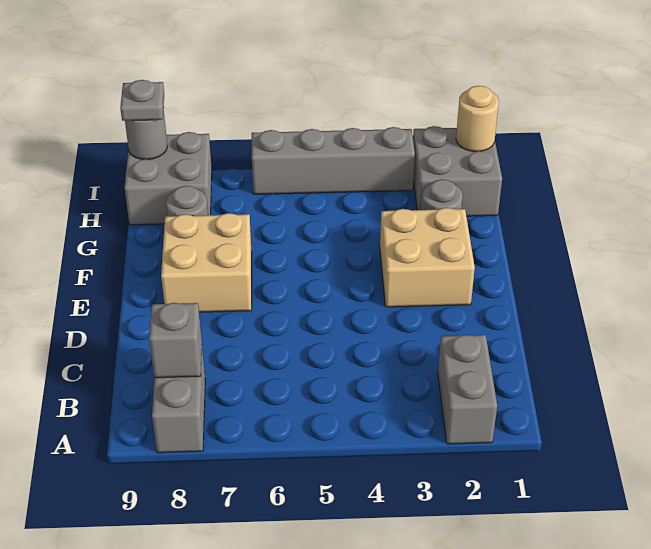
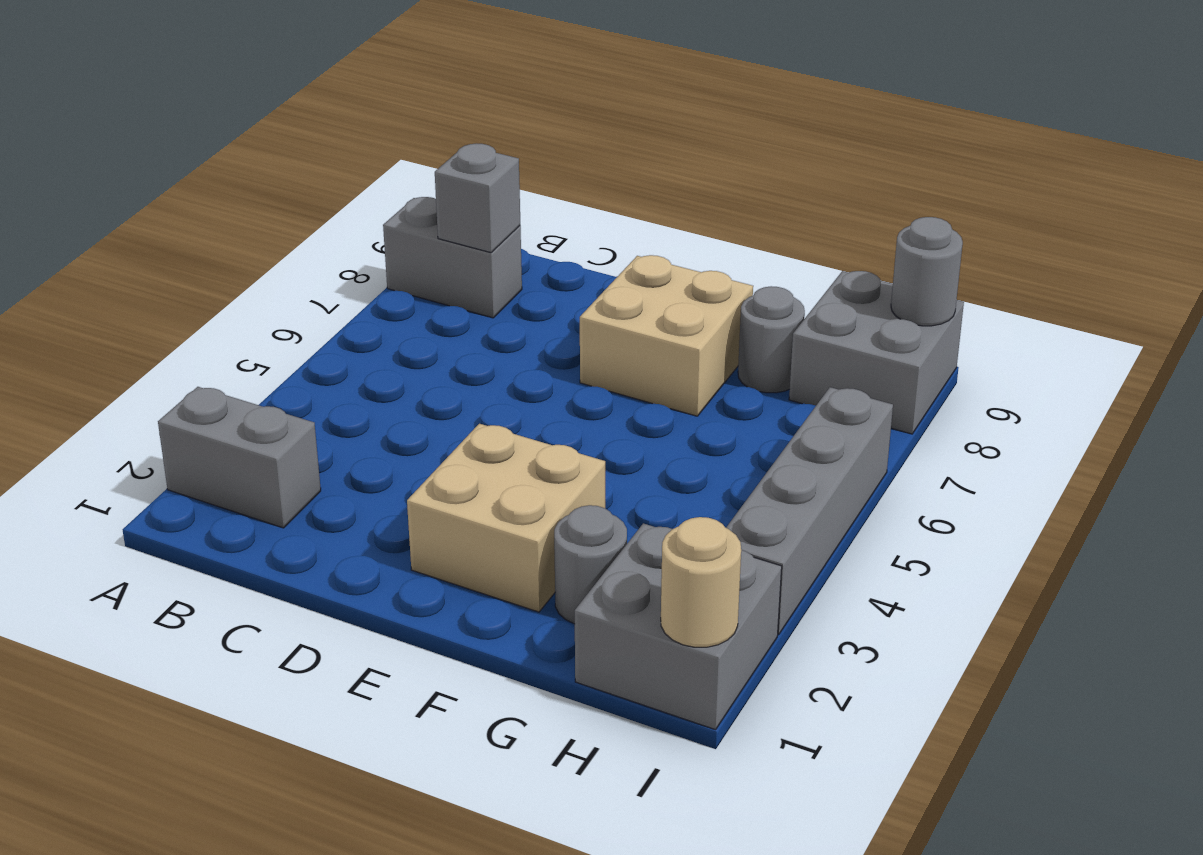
grey 1x1 plate [120,80,164,121] -> none

